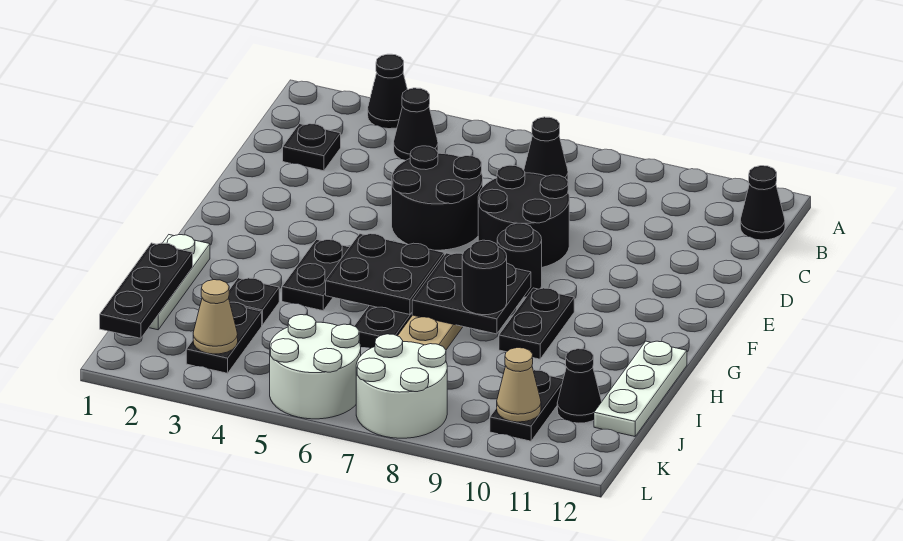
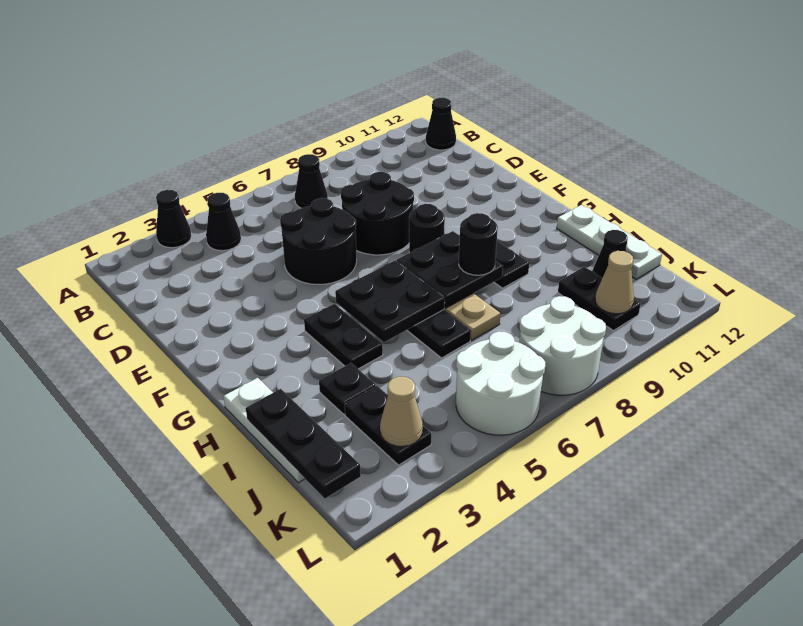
black 1x1 plate [283,124,341,171] -> none

